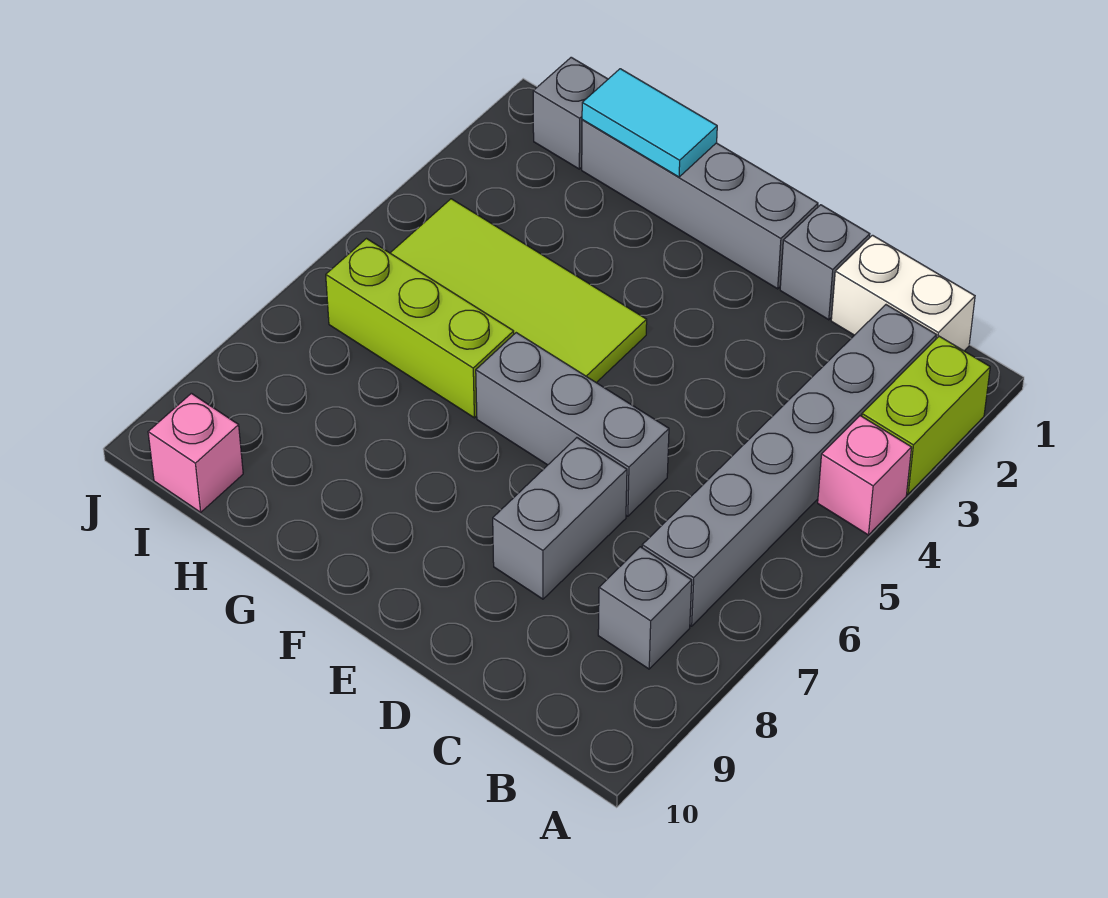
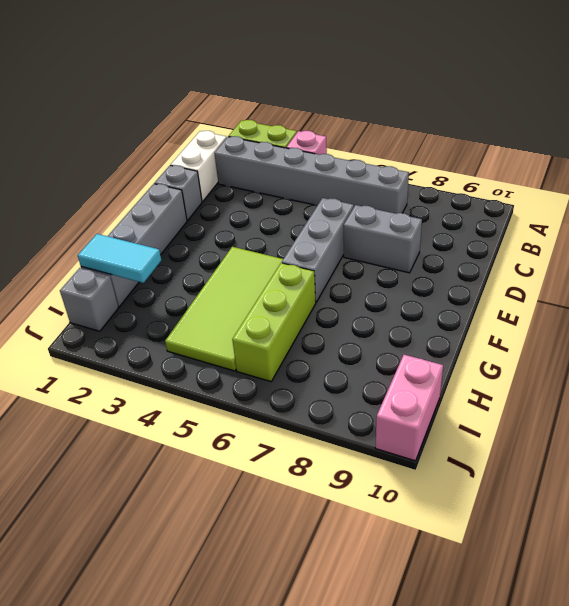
grey 1x1 brick [598,547,692,669] -> none
cyan 1x2 tile [582,69,717,177] -> cyan 1x2 tile turned to [78,234,162,283]
pink 1x1 brick [148,393,243,512] -> pink 1x2 brick [375,355,443,461]

